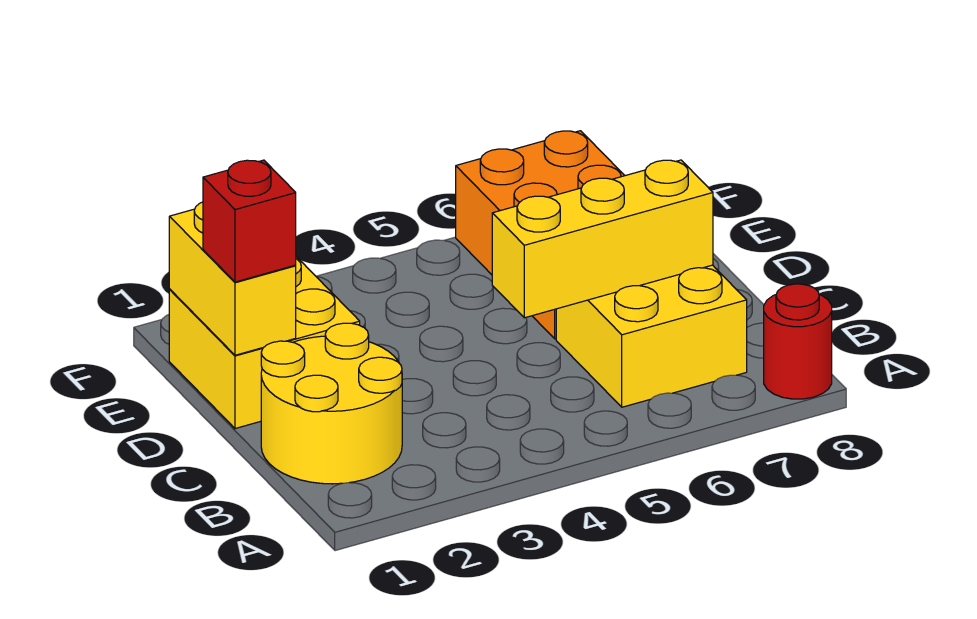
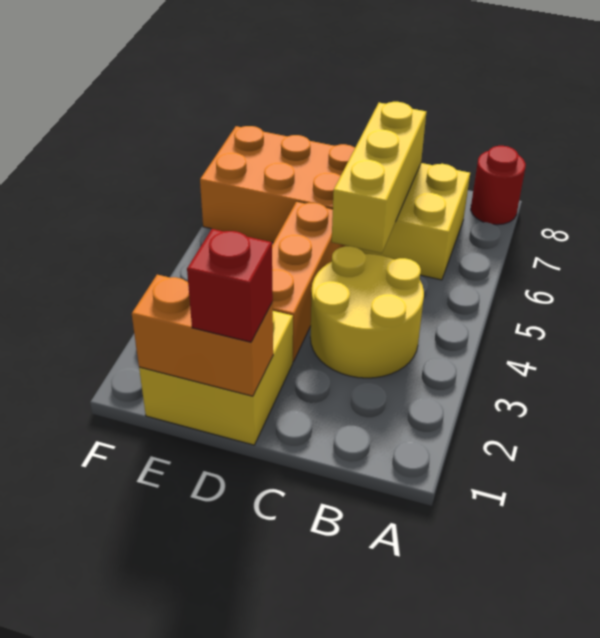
yellow 2x2 round brick [261,323,402,484] -> yellow 2x2 round brick moved to [310,246,424,378]
yellow 1x2 brick [169,202,296,355] -> orange 1x2 brick [132,275,273,396]
none -> orange 1x3 brick [272,202,342,362]

